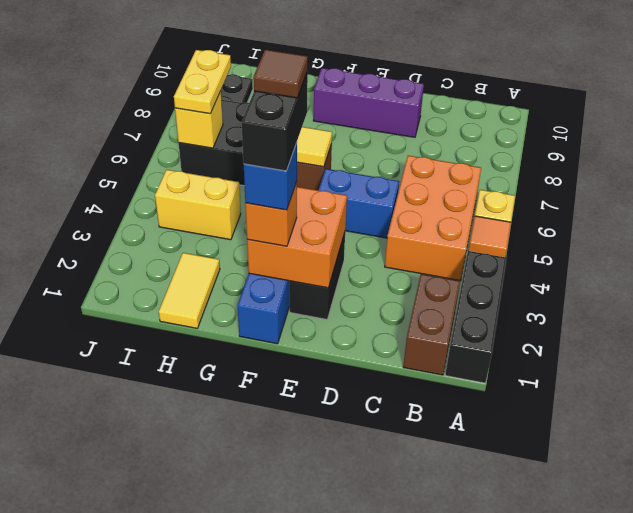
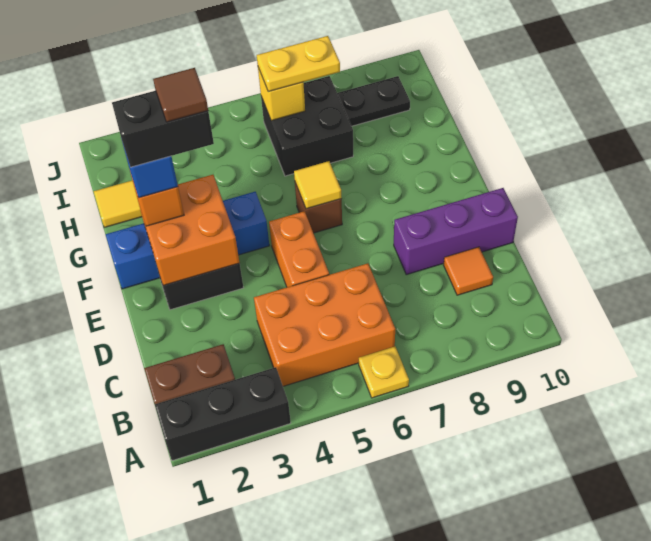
orange 1x1 tile [468,216,511,257] -> orange 1x1 tile moved to [444,247,493,295]
blue 1x2 brick [319,169,399,238] -> orange 1x2 brick [269,211,329,287]
purple 1x3 brick [313,68,424,137] -> purple 1x3 brick turned to [394,188,518,275]
yellow 1x2 brick [155,170,241,240] -> none

